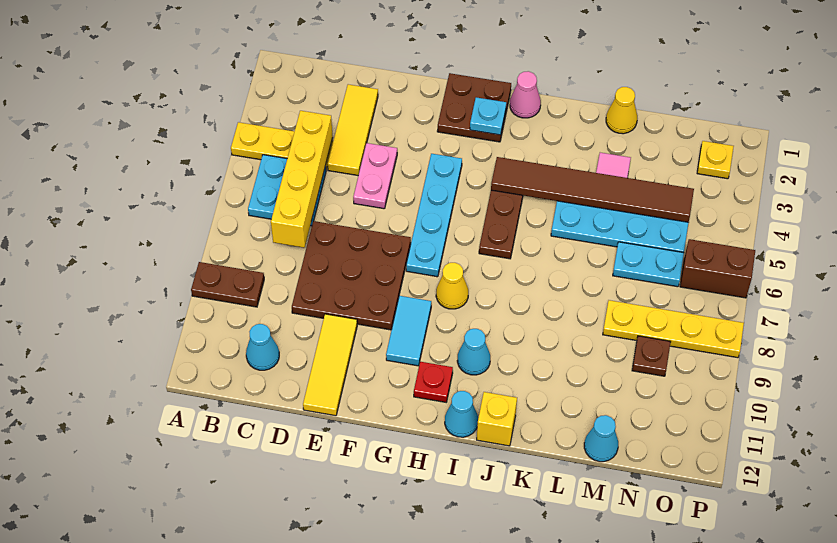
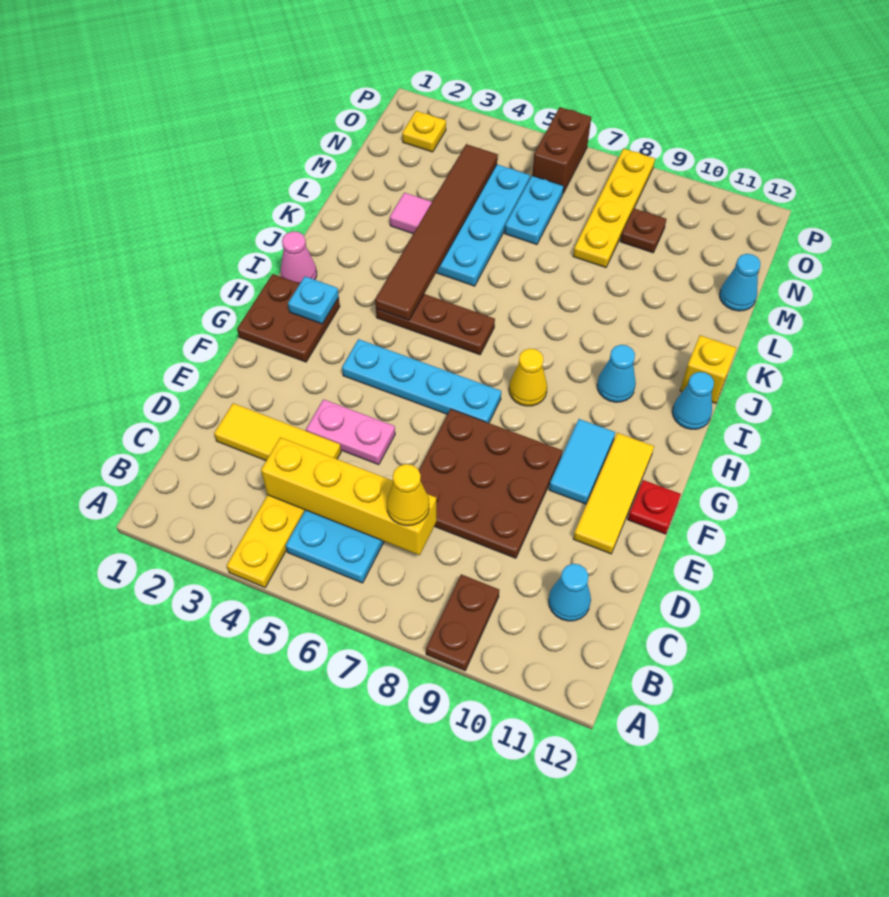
yellow 1x3 tile [303,314,357,416] -> yellow 1x3 tile turned to [573,433,654,554]
cyan 1x2 tile [386,296,431,366] -> cyan 1x2 tile turned to [549,419,615,504]
red 1x1 plate [414,362,453,402] -> red 1x1 plate moved to [628,480,681,534]
yellow 1x1 cone [606,87,637,134] -> yellow 1x1 cone moved to [387,464,429,526]

